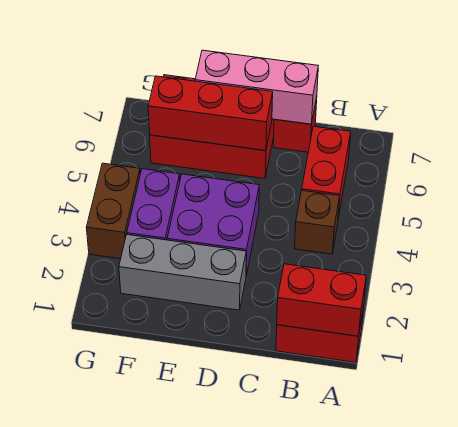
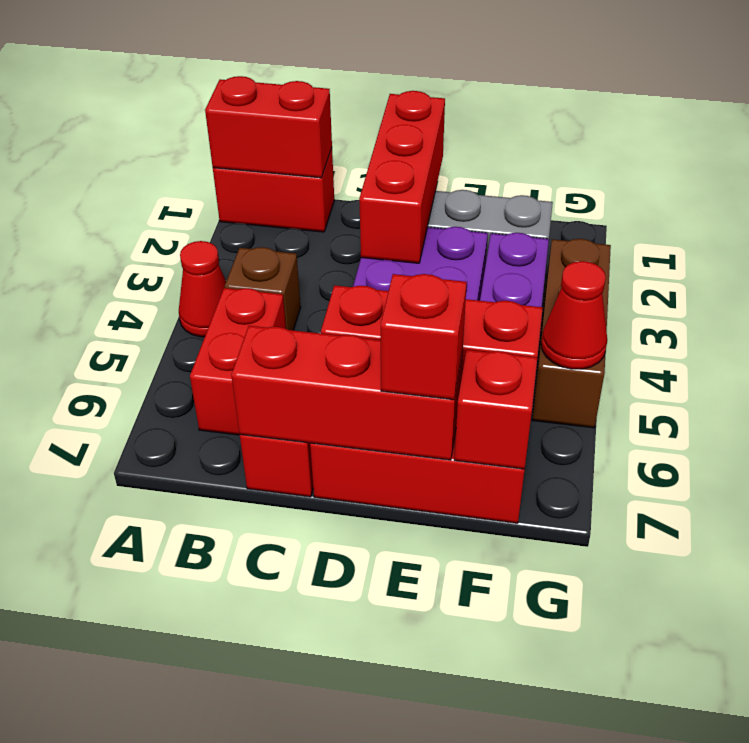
none -> red 1x1 cone [179,241,226,337]
pink 1x3 brick [195,50,318,124] -> red 1x3 brick [231,326,463,460]
none -> red 1x3 brick [359,91,445,263]
none -> red 1x1 brick [381,274,467,400]
none -> red 1x1 brick [454,350,537,469]
brown 1x2 brick [86,163,140,259] -> brown 1x3 brick [532,239,611,428]
none -> red 1x1 cone [541,261,607,369]

